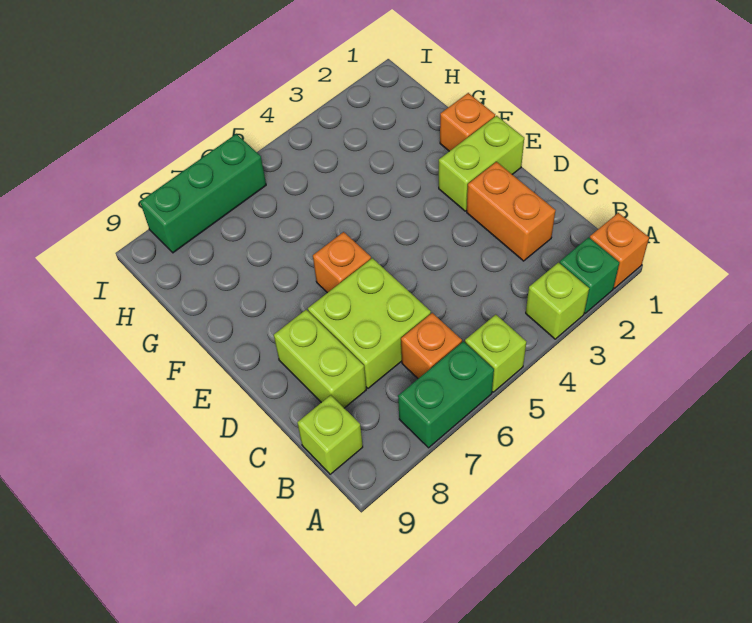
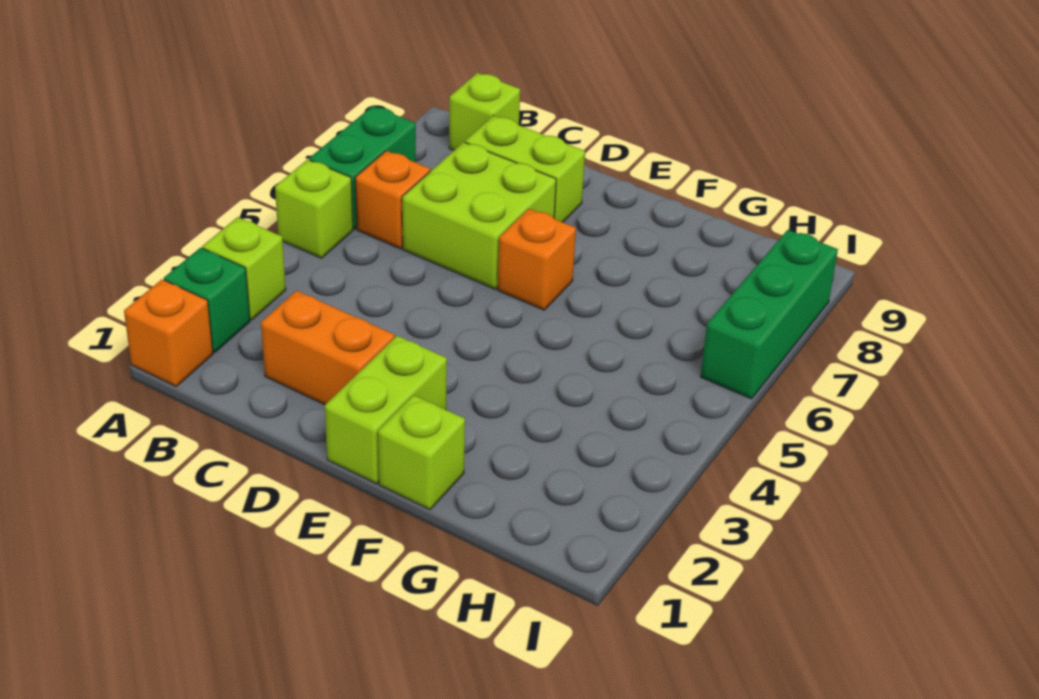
orange 1x1 brick [440,93,495,151] -> lime 1x1 brick [378,395,465,509]

